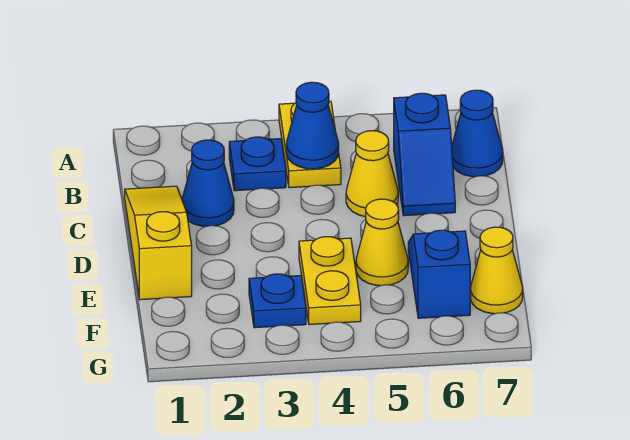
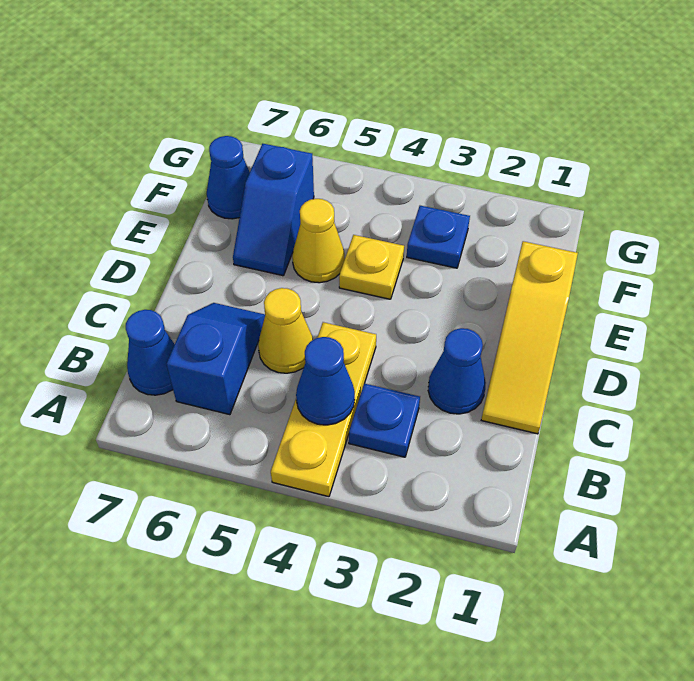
yellow 1x2 plate [279,101,341,188] -> yellow 1x3 plate [271,322,376,497]
yellow 1x2 plate [299,237,361,325] -> yellow 1x1 plate [339,235,404,299]
yellow 1x1 cone [471,227,523,314] -> blue 1x1 cone [207,136,250,219]

